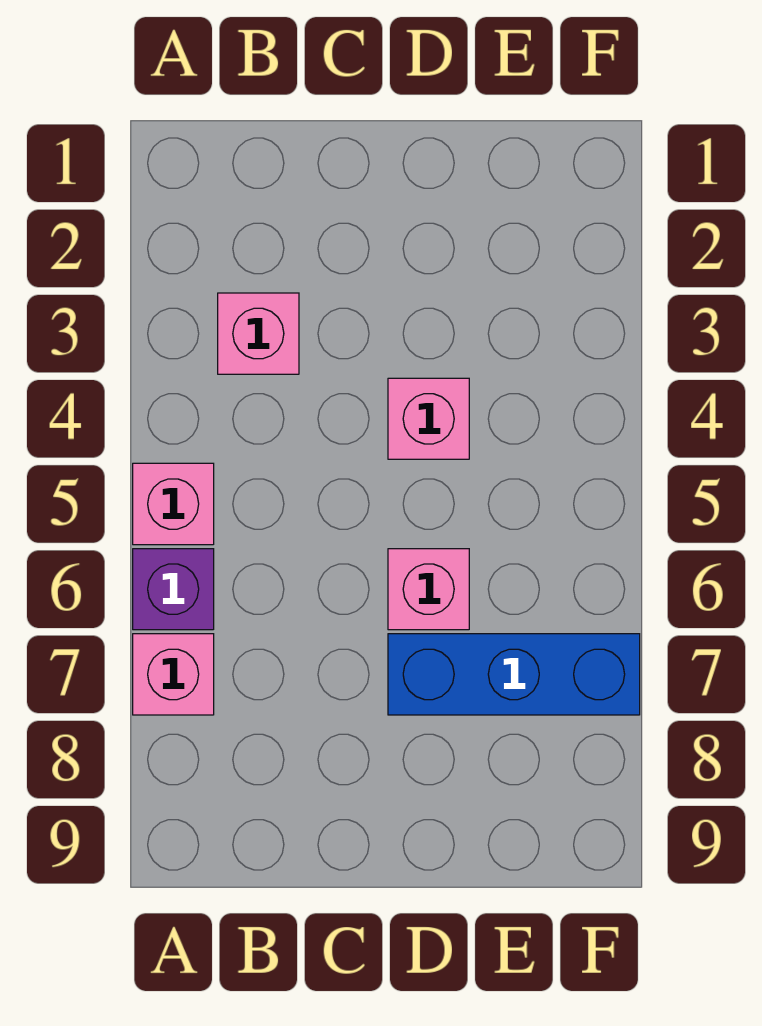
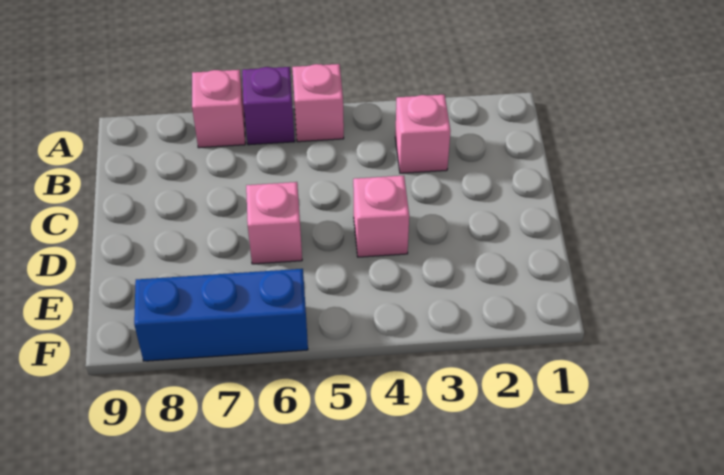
blue 1x3 brick [388,634,640,715] -> blue 1x3 brick turned to [134,269,308,361]

